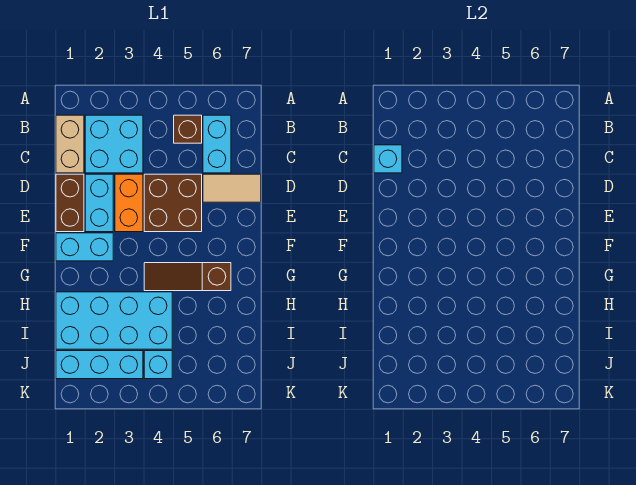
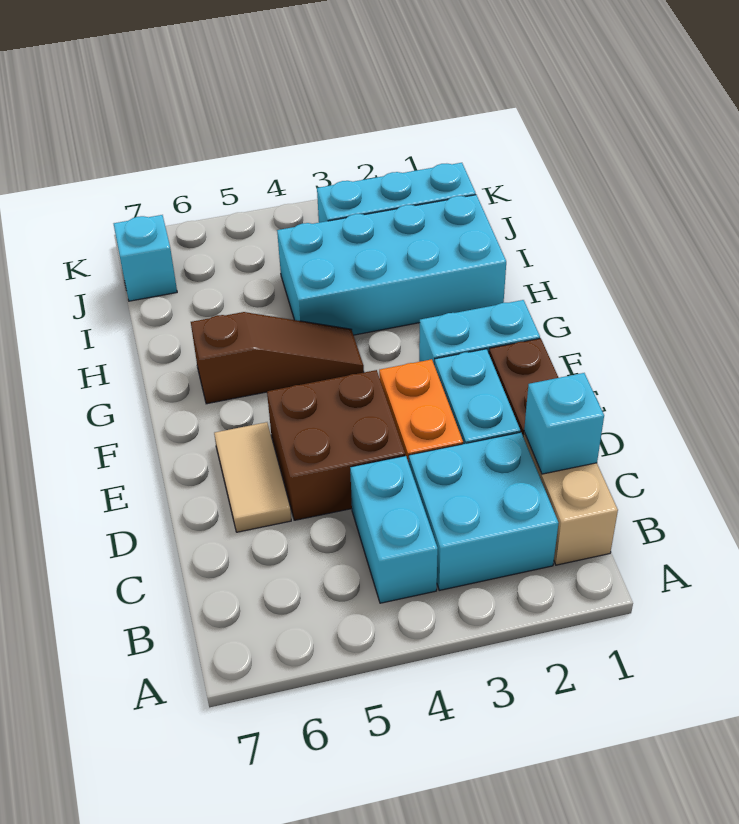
brown 1x1 brick [174,115,202,143] -> none
cyan 1x2 brick [203,115,231,173] -> cyan 1x2 brick moved to [350,456,438,603]
tan 1x2 tile [203,174,261,202] -> tan 1x2 tile turned to [214,422,291,532]
cyan 1x1 brick [144,351,172,379] -> cyan 1x1 brick moved to [114,215,177,301]

